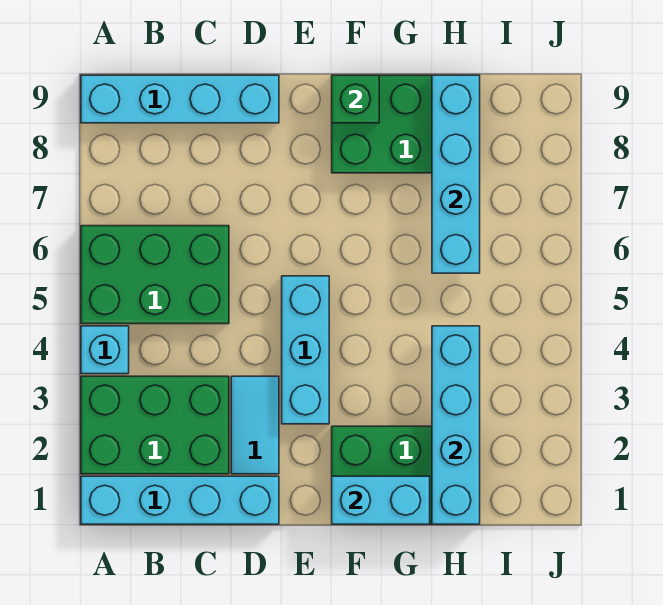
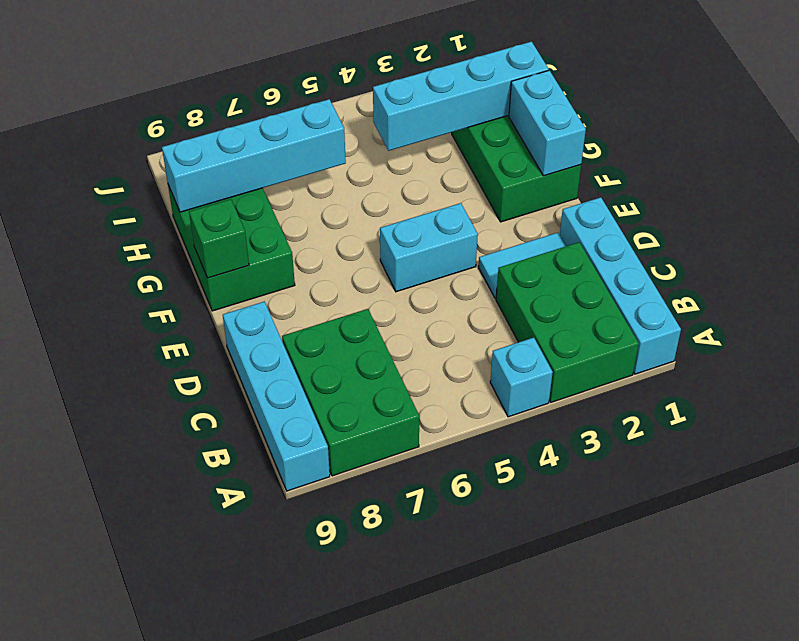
green 2x3 brick [81,226,229,324] -> green 2x3 brick moved to [282,309,419,476]
cyan 1x3 brick [282,276,329,424] -> cyan 1x2 brick [380,203,478,292]

